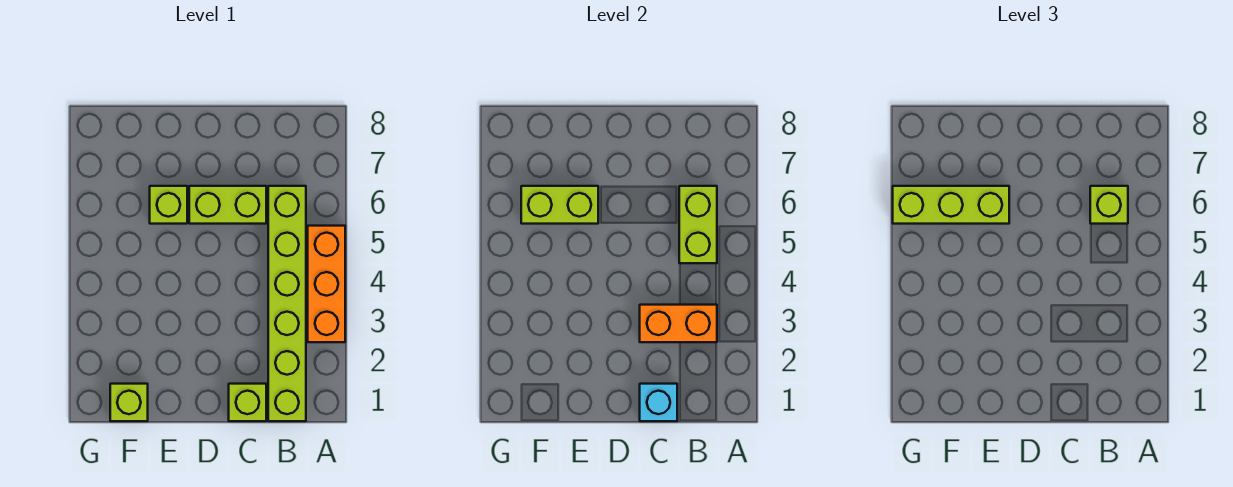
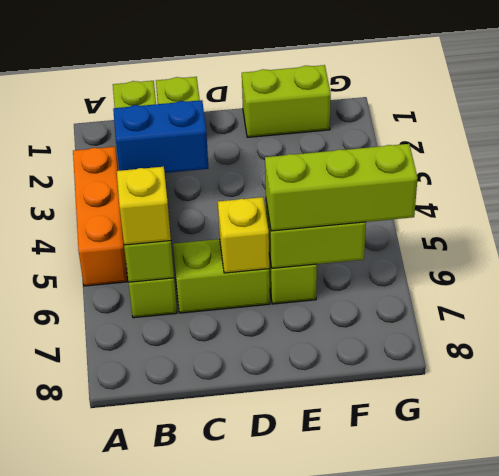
orange 1x2 brick [640,305,717,342] -> blue 1x2 brick [113,100,208,173]
lime 1x1 brick [1090,186,1128,224] -> yellow 1x1 brick [117,167,171,245]
cyan 1x1 brick [640,384,677,421] -> none
none -> yellow 1x1 brick [218,197,269,273]
lime 1x1 brick [110,384,148,421] -> lime 1x2 brick [242,65,331,137]

